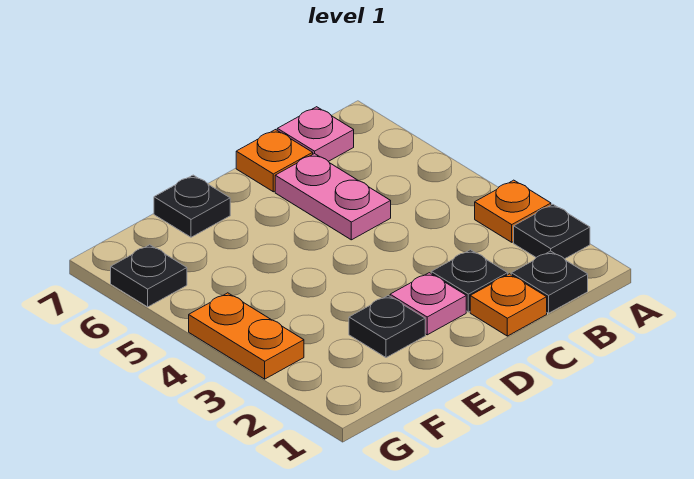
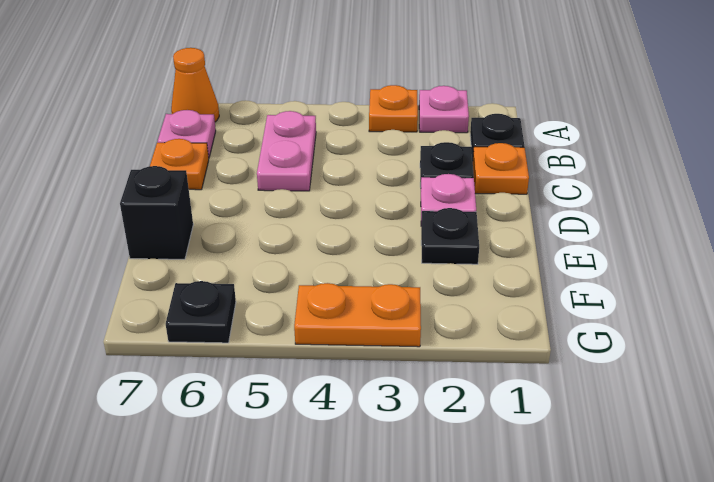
black 1x1 plate [514,204,590,259] -> pink 1x1 plate [419,86,469,133]
none -> orange 1x1 cone [171,48,219,122]
pink 1x2 plate [275,154,391,240] -> pink 1x2 plate turned to [257,111,316,191]
black 1x1 plate [154,175,230,237] -> black 1x1 brick [120,166,193,259]

